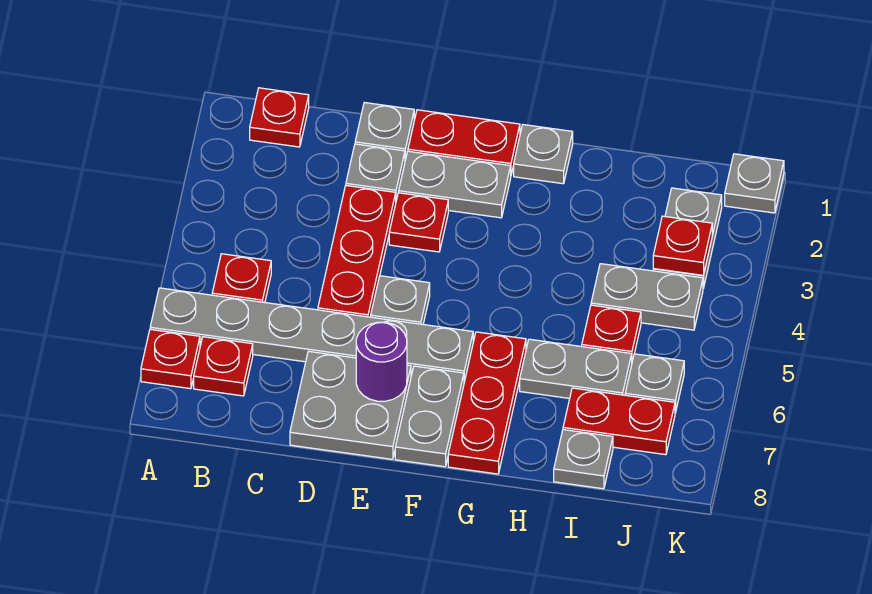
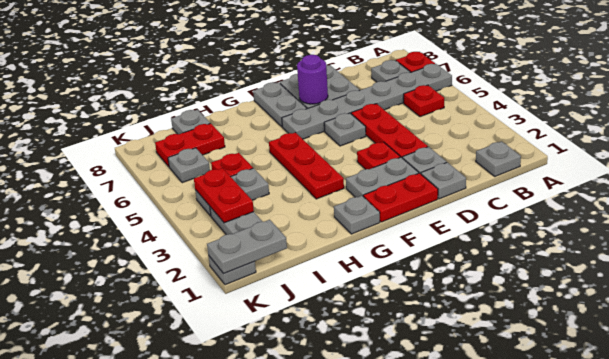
red 1x1 plate [250,88,309,147] -> grey 1x1 plate [476,141,521,176]
red 1x1 plate [194,337,253,396] -> grey 1x1 plate [371,60,410,82]
red 1x3 plate [448,332,526,474] -> red 1x3 plate moved to [269,132,344,199]
grey 1x2 plate [520,339,632,398] -> grey 1x2 plate moved to [207,220,287,273]
red 1x1 plate [653,216,712,275] -> red 1x2 plate [194,168,254,223]

